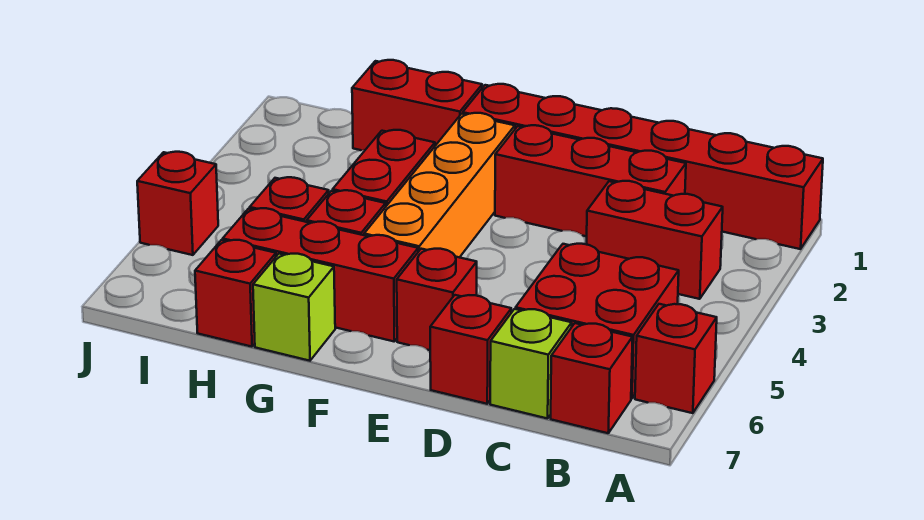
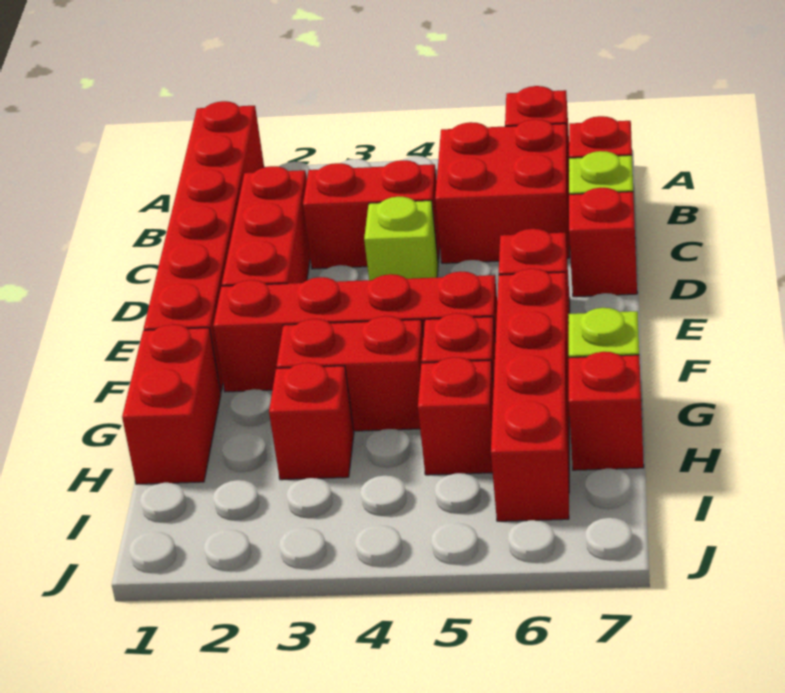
red 1x2 brick [586,181,723,299] -> red 1x2 brick turned to [303,160,440,269]
none -> lime 1x1 brick [364,197,438,280]
orange 1x4 brick [364,113,515,257] -> red 1x4 brick [213,271,497,392]
red 1x3 brick [223,208,418,342] -> red 1x4 brick [491,269,569,521]
red 1x1 brick [137,152,218,255] -> red 1x1 brick moved to [269,363,354,480]

